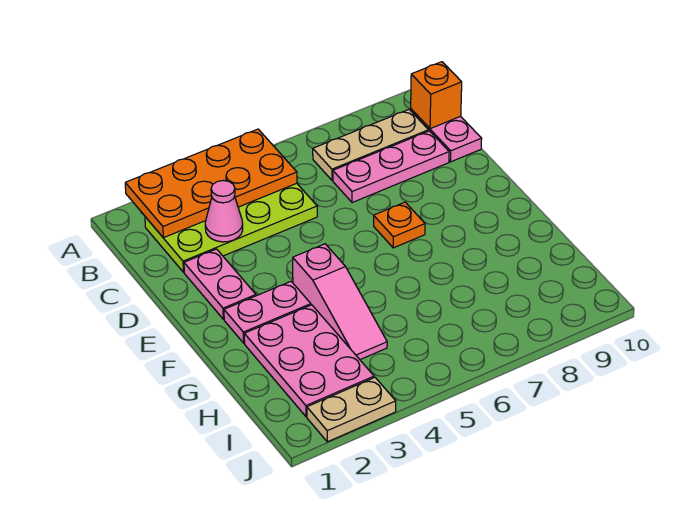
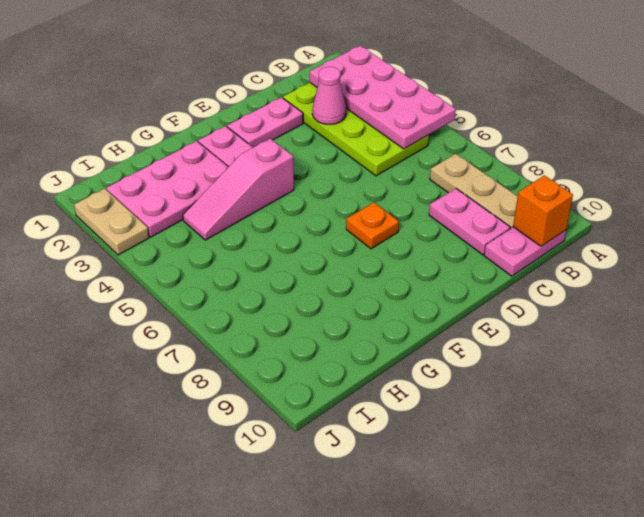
orange 2x4 plate [125,129,297,238] -> pink 2x4 plate [310,46,456,149]
pink 1x3 plate [333,131,449,203] -> pink 1x2 plate [429,188,510,255]

